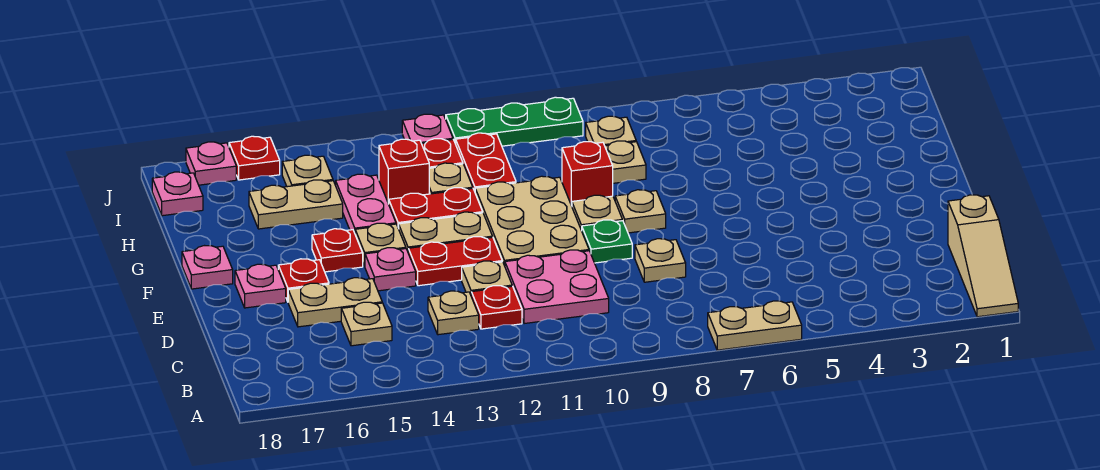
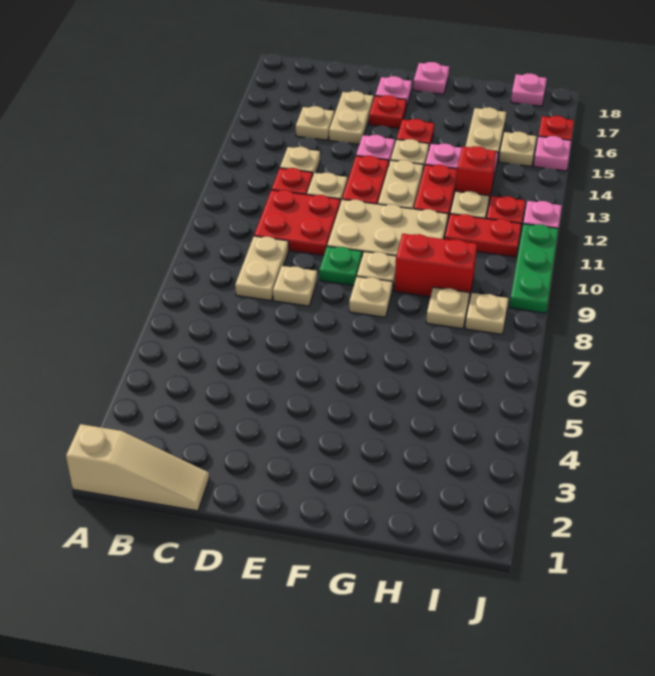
tan 1x3 slope [948,195,1018,317] -> tan 1x3 slope turned to [66,424,209,511]
tan 1x2 plate [708,301,802,350] -> tan 1x2 plate moved to [235,236,289,301]
pink 2x2 plate [505,250,609,324] -> red 2x2 plate [254,190,340,256]
red 1x1 brick [562,142,613,206] -> red 1x2 brick [394,234,477,299]
pink 1x1 plate [186,142,236,185] -> pink 1x1 plate moved to [534,136,571,171]

